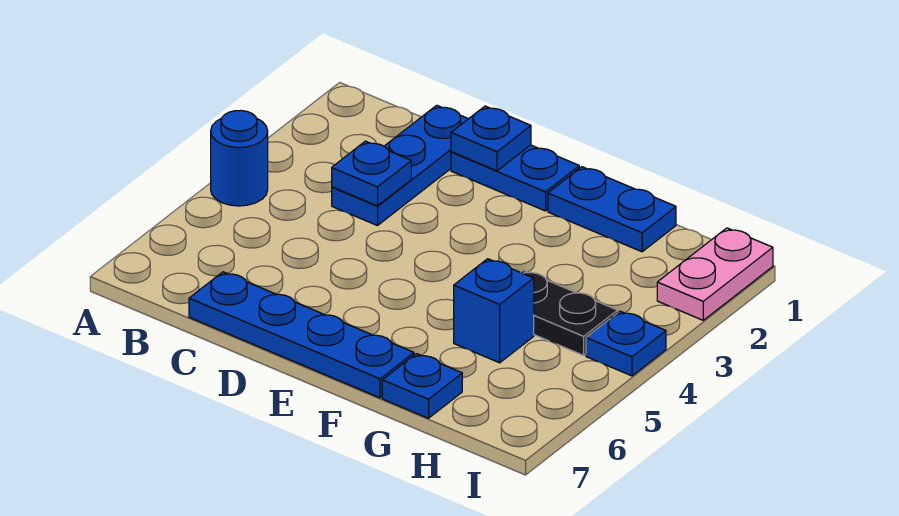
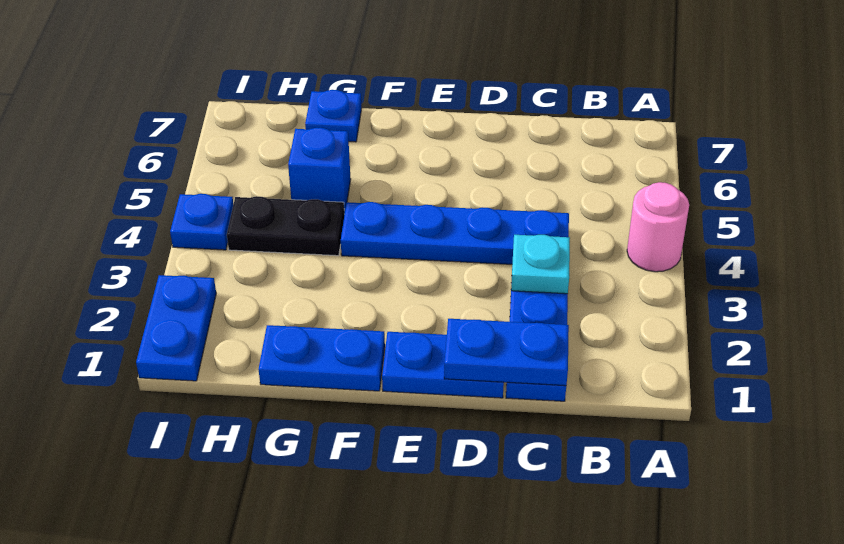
blue 1x1 round brick [211,111,268,206] -> pink 1x1 round brick [627,182,689,272]
blue 1x1 plate [332,141,411,206] -> cyan 1x1 plate [511,235,570,294]
blue 1x4 plate [189,272,414,398] -> blue 1x4 plate moved to [341,202,569,264]
blue 1x1 plate [451,106,531,171] -> blue 1x2 plate [444,319,569,386]
pink 1x2 plate [657,228,773,320] -> blue 1x2 plate [136,275,216,381]

